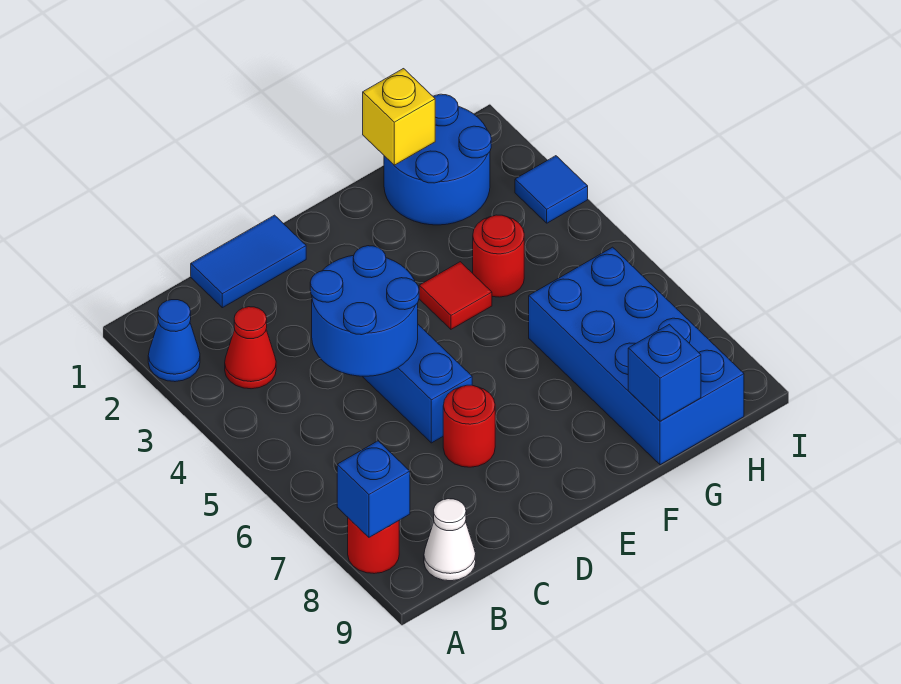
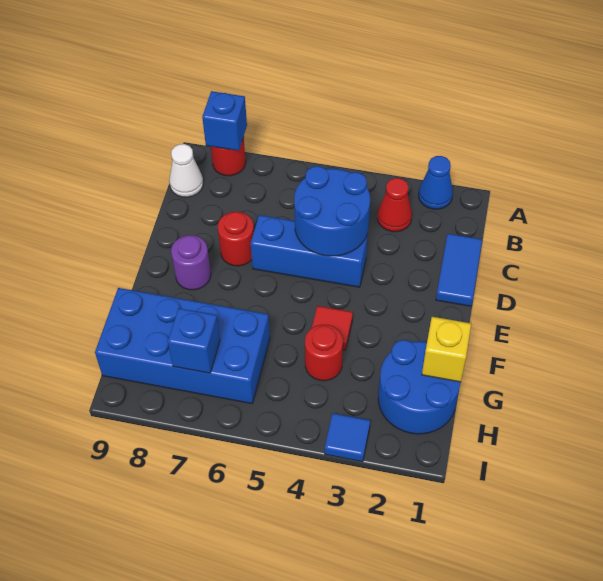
none -> purple 1x1 round brick [171,235,211,290]
blue 1x1 brick [628,324,701,421] -> blue 1x1 brick moved to [168,308,220,373]

